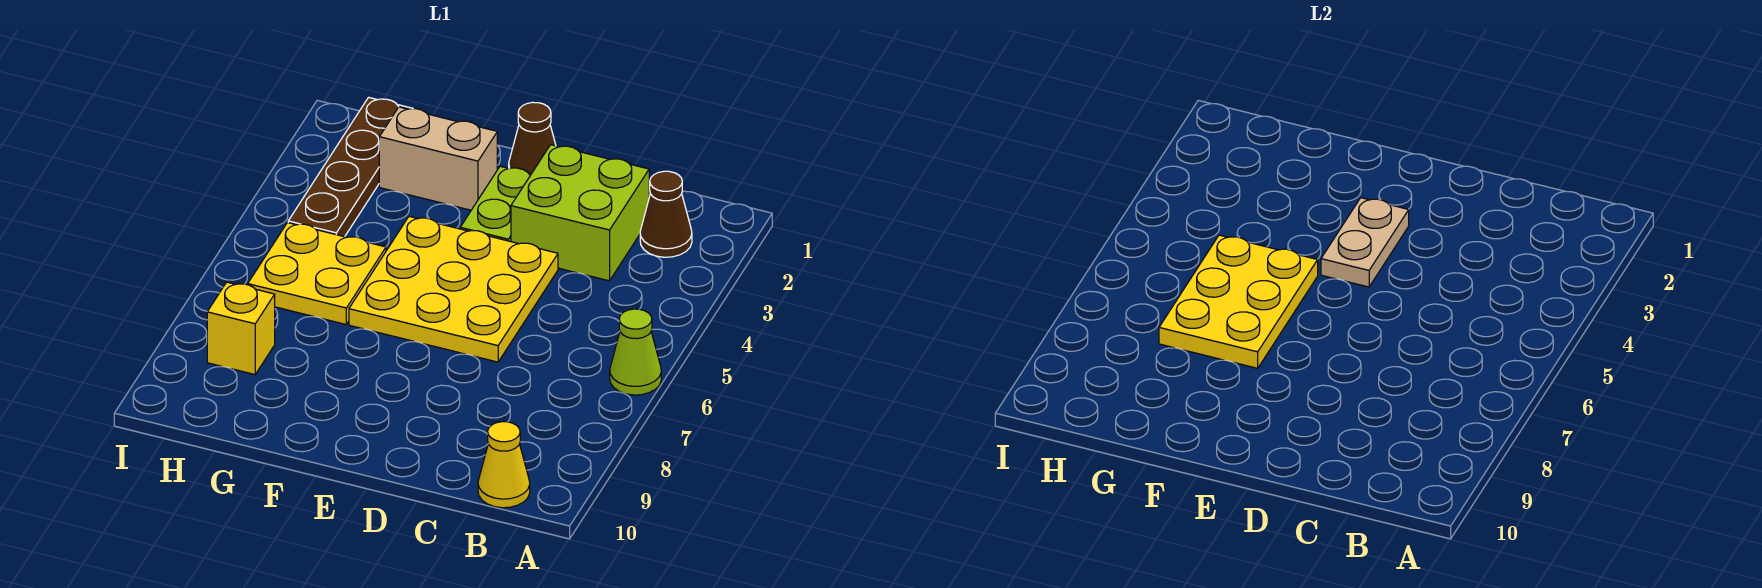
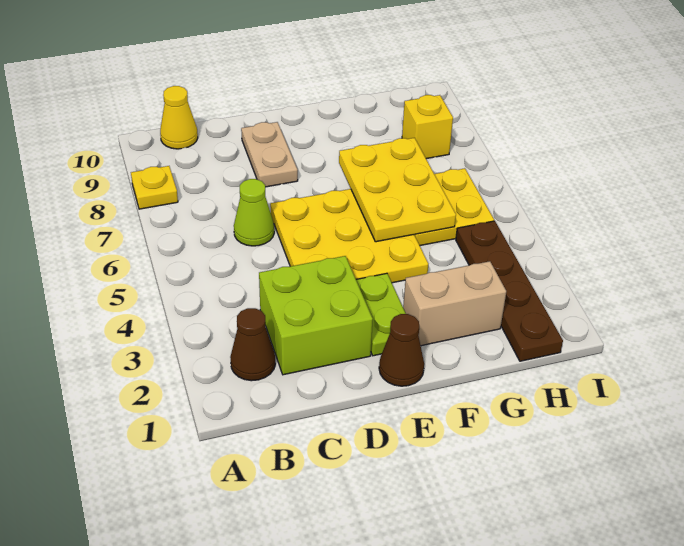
lime 1x1 cone [610,309,661,395] -> lime 1x1 cone moved to [234,179,274,246]
none -> yellow 1x1 plate [131,166,178,209]
tan 1x2 plate [1321,198,1409,287] -> tan 1x2 plate moved to [241,122,298,187]

